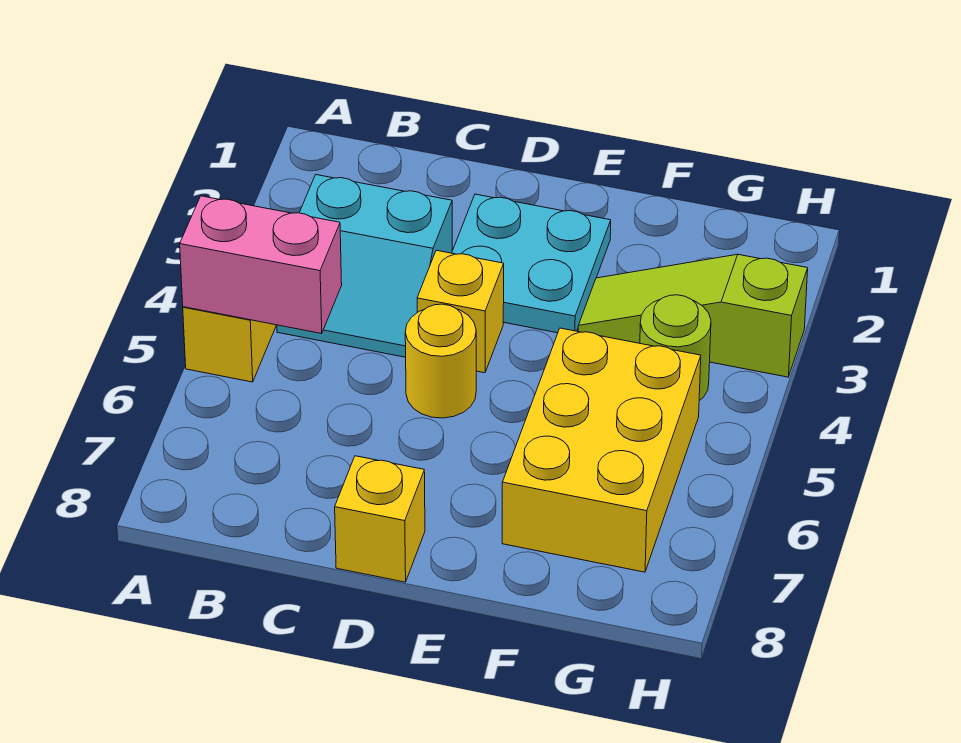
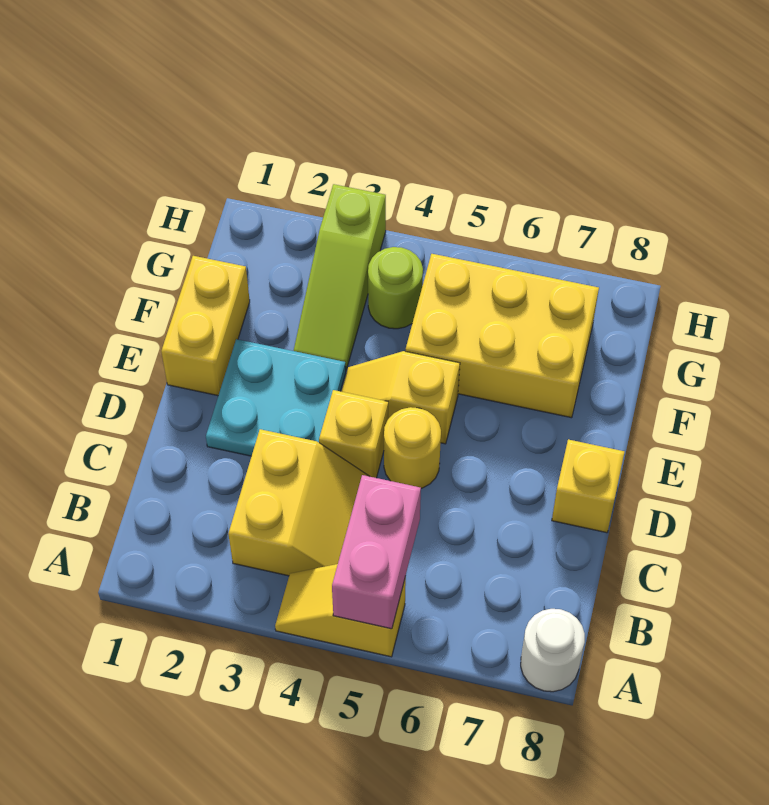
none -> white 1x1 round brick [521,609,585,692]
cyan 2x2 slope [277,175,452,357] -> yellow 2x2 slope [228,429,368,576]
none -> yellow 1x2 brick [161,256,250,396]
none -> yellow 1x2 slope [341,351,460,444]

